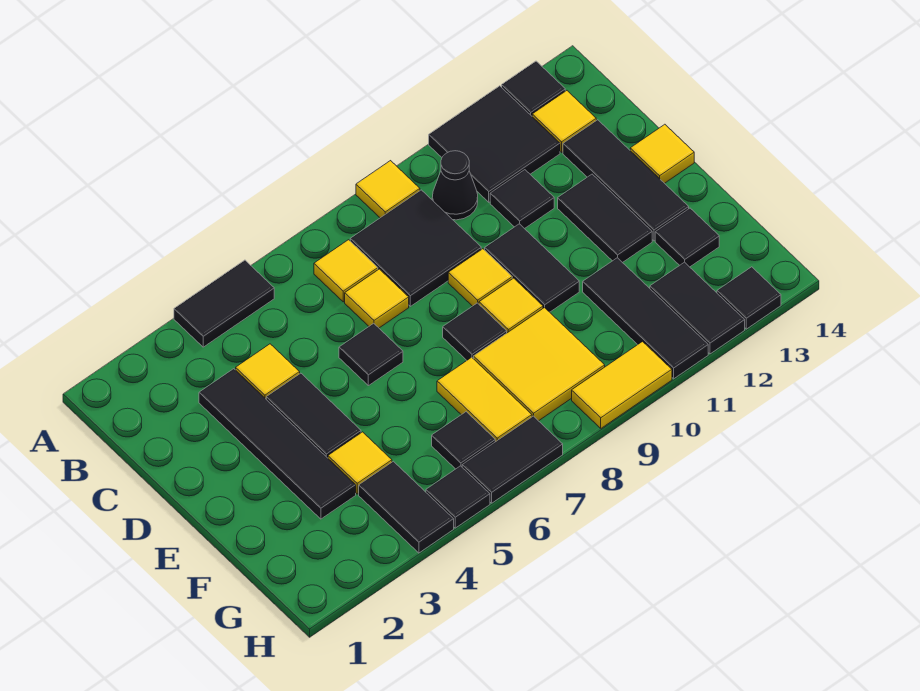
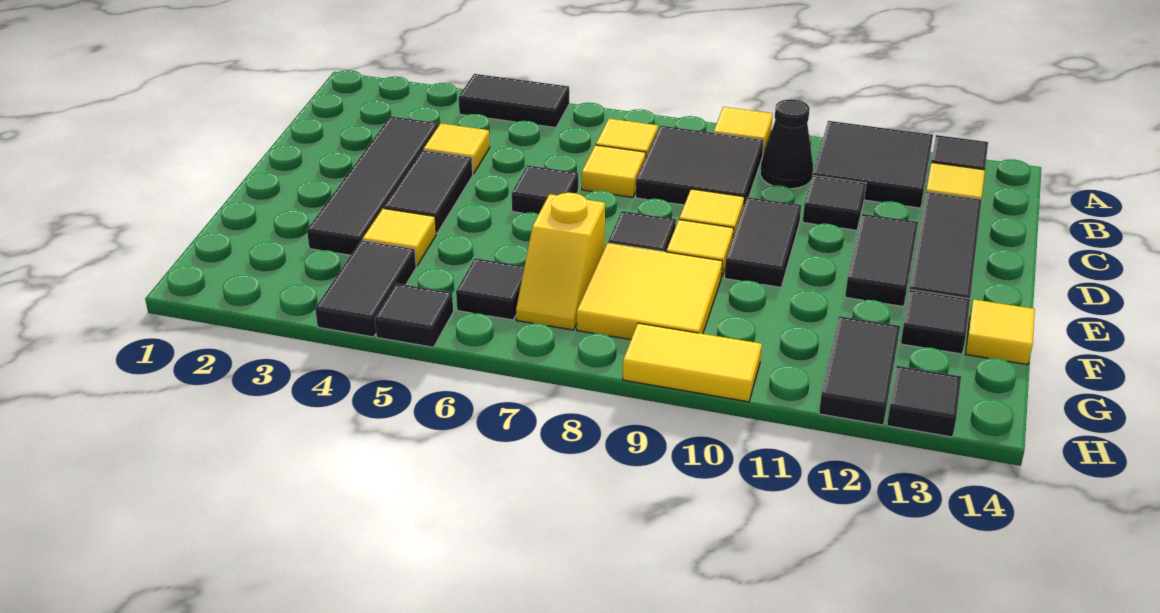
yellow 1x1 tile [630,124,694,183] -> yellow 1x1 tile moved to [966,299,1035,365]
yellow 1x2 tile [437,357,532,442] -> yellow 1x2 slope [516,193,605,330]
black 1x3 tile [583,258,708,379] -> none
black 1x2 tile [462,416,563,503] -> none

